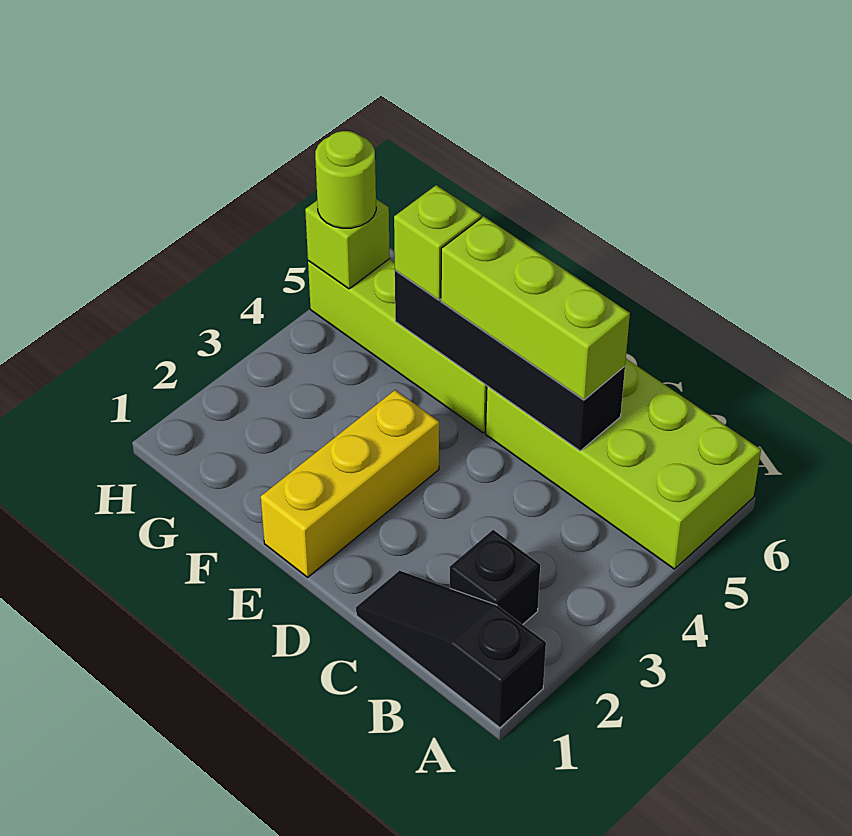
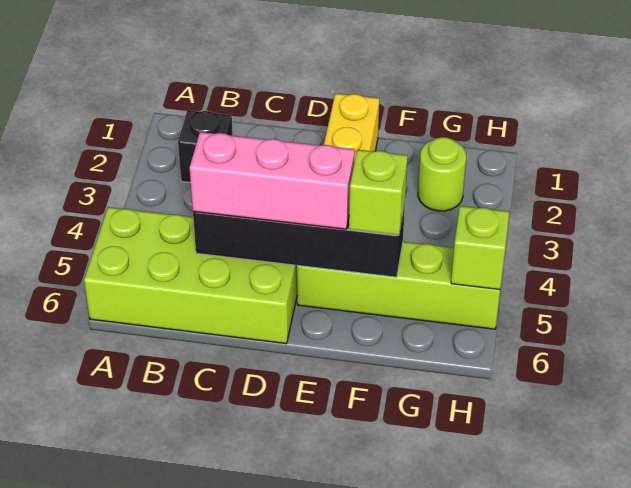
black 1x3 slope [356,571,546,728] -> none
lime 1x3 brick [441,216,630,400] -> pink 1x3 brick [190,132,355,229]
lime 1x1 round brick [315,131,376,228] -> lime 1x1 round brick moved to [418,137,466,211]

